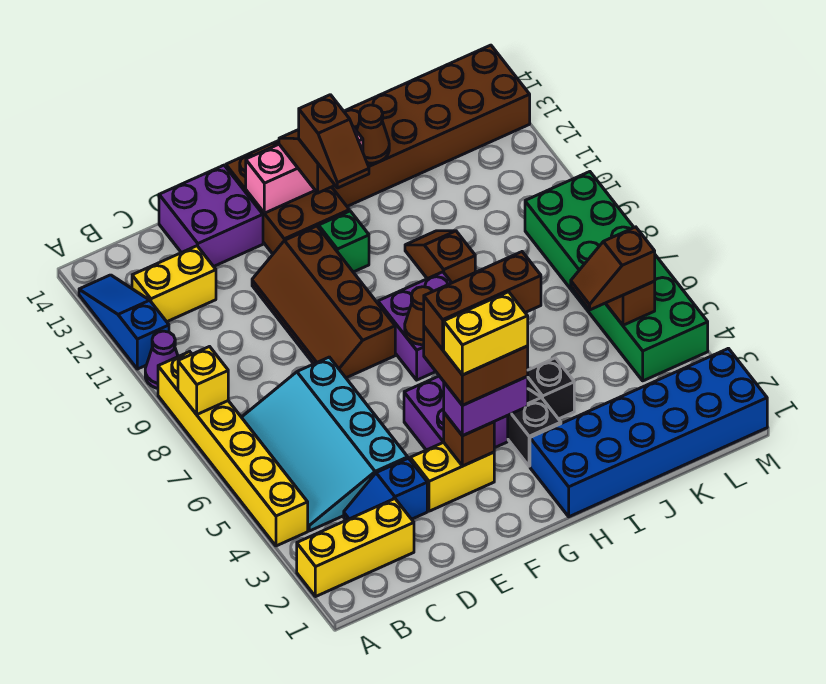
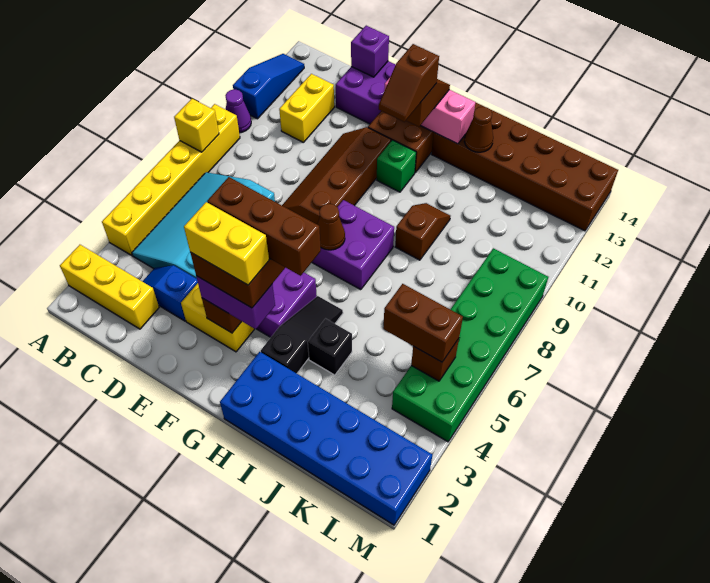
yellow 1x2 brick [132,246,216,322] -> yellow 1x2 brick turned to [279,74,334,142]
none -> purple 1x1 brick [351,26,389,77]
brown 1x2 slope [571,227,655,310] -> brown 1x2 brick [383,284,463,362]

